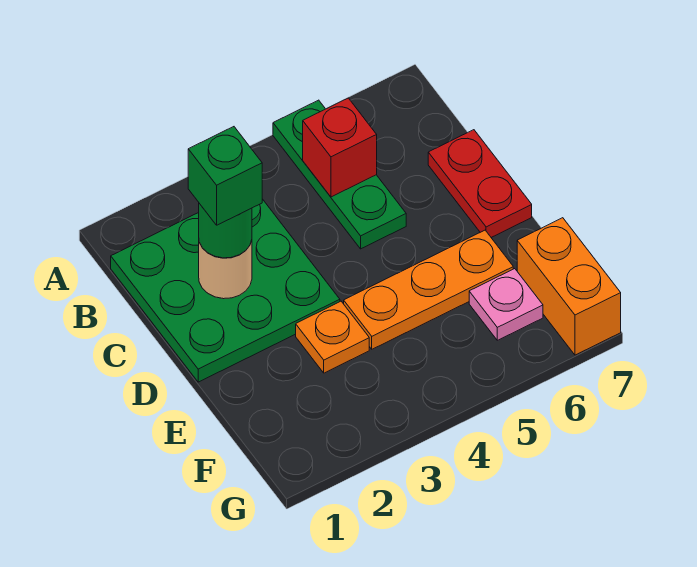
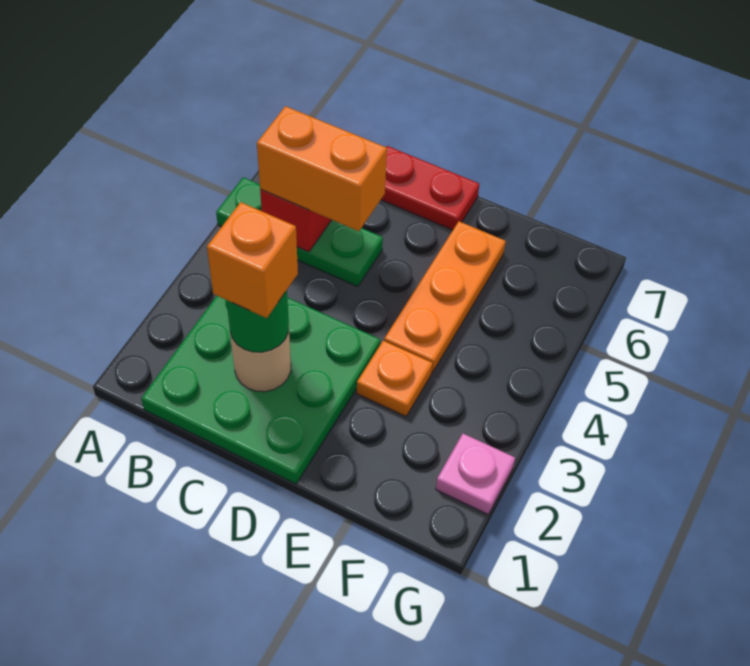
green 1x1 brick [188,127,262,225] -> orange 1x1 brick [207,202,298,318]
pink 1x1 plate [469,269,543,340] -> pink 1x1 plate moved to [436,434,515,514]
orange 1x2 brick [517,218,621,355] -> orange 1x2 brick moved to [257,106,387,231]

